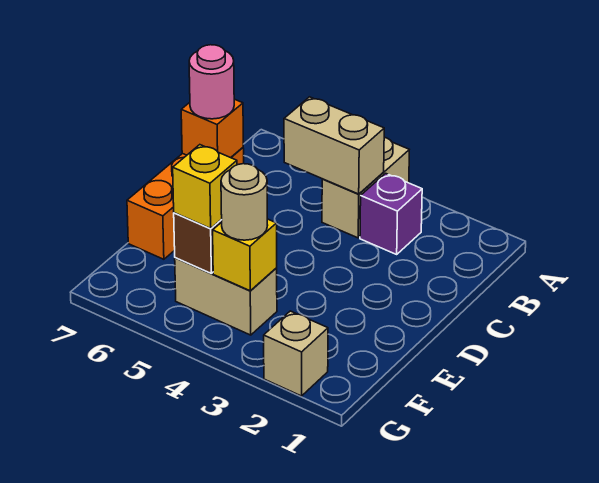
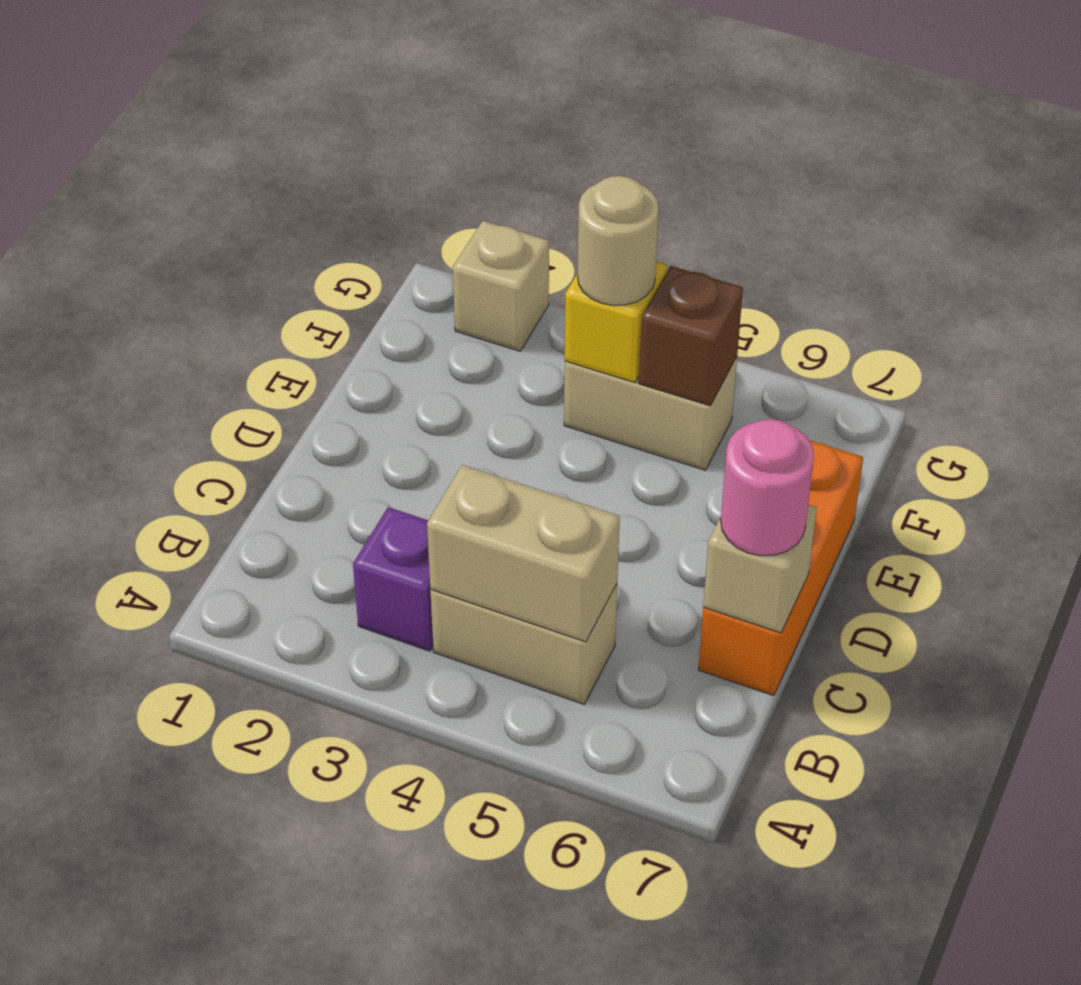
tan 1x2 brick [322,137,409,238] -> tan 1x2 brick turned to [430,584,617,704]
orange 1x1 brick [181,99,243,158] -> tan 1x1 brick [703,504,817,633]
yellow 1x1 brick [173,145,237,228] -> none

